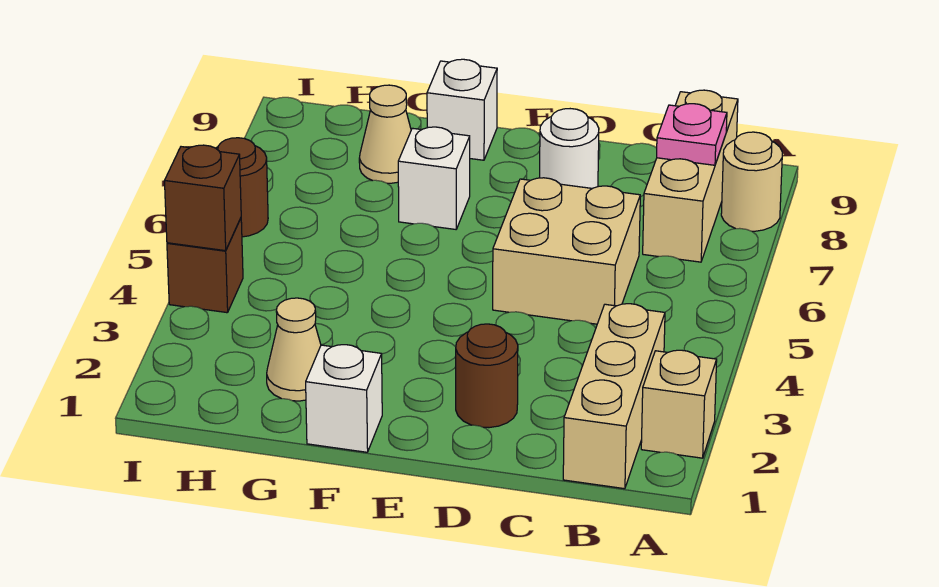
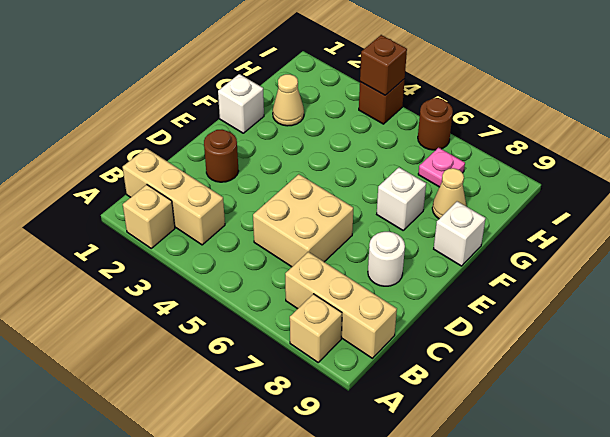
tan 1x1 round brick [721,132,782,231] -> tan 1x1 brick [290,294,342,362]
pink 1x1 plate [657,104,727,165] -> pink 1x1 plate moved to [418,148,465,187]

